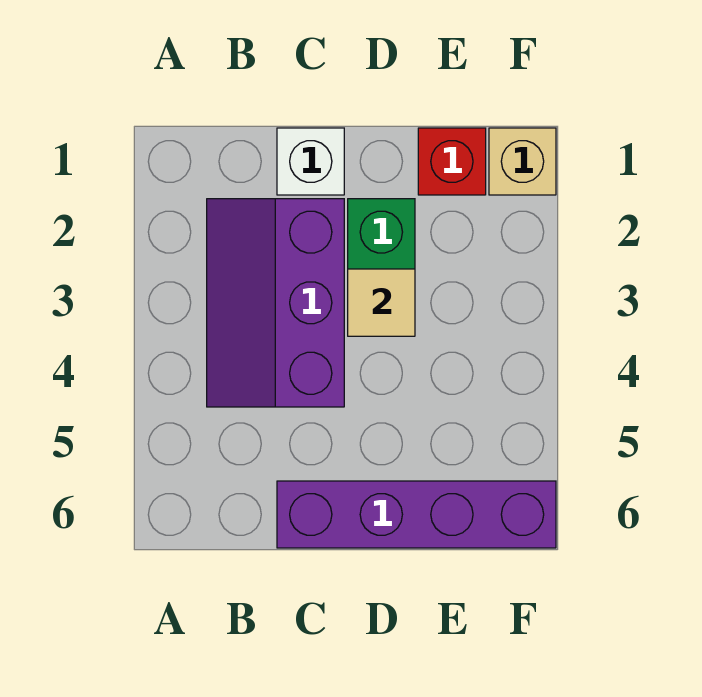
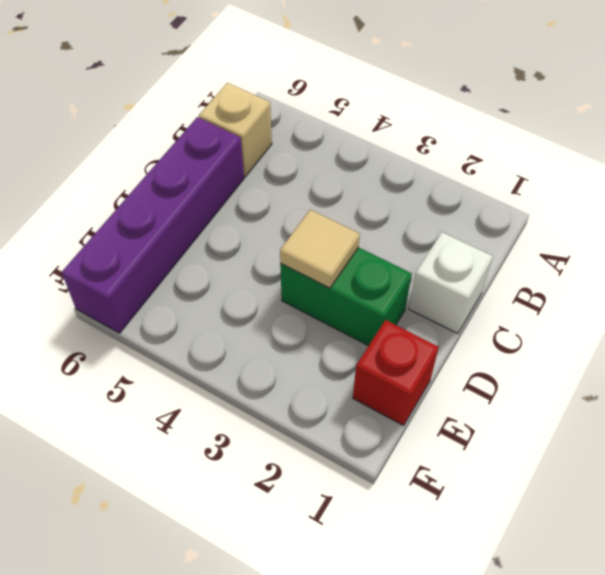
purple 2x3 slope [207,199,344,407] -> none
tan 1x1 brick [489,128,556,195] -> tan 1x1 brick moved to [199,83,272,177]

